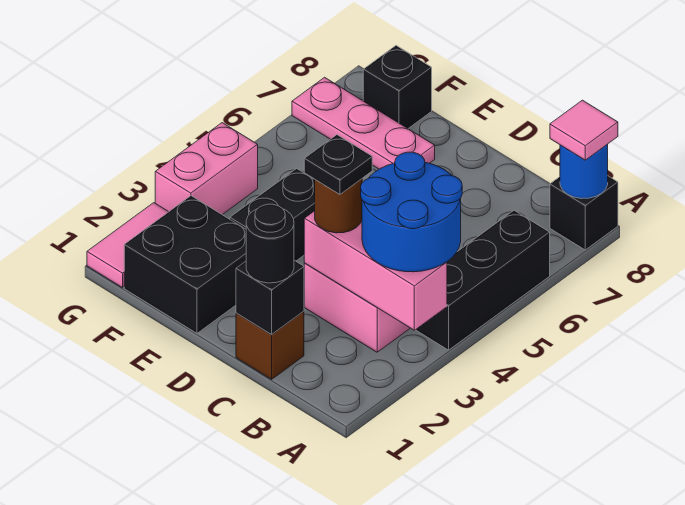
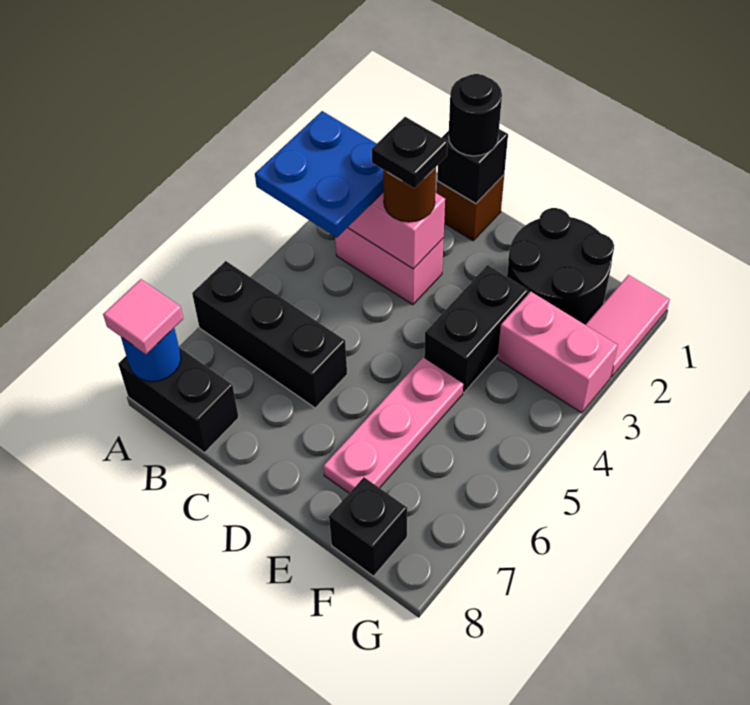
blue 2x2 round brick [361,152,462,272] -> blue 2x2 plate [255,111,384,238]
black 1x3 brick [416,210,550,350] -> black 1x3 brick turned to [192,261,347,408]
black 1x1 brick [550,176,618,250] -> black 1x2 brick [118,347,239,453]
black 2x2 brick [124,196,246,333] -> black 2x2 round brick [507,208,614,325]
pink 1x3 plate [292,77,435,169] -> pink 1x3 plate turned to [323,358,463,493]
pink 1x2 brick [155,123,258,215] -> pink 1x2 brick turned to [497,291,618,413]

